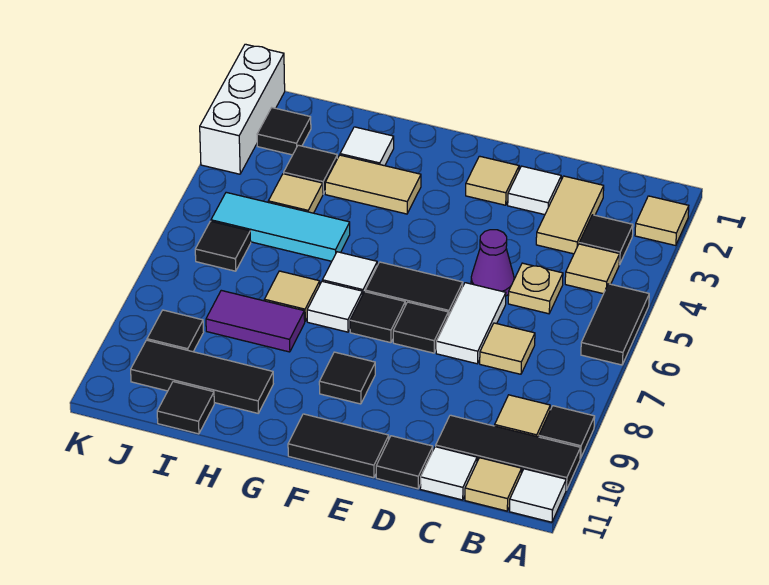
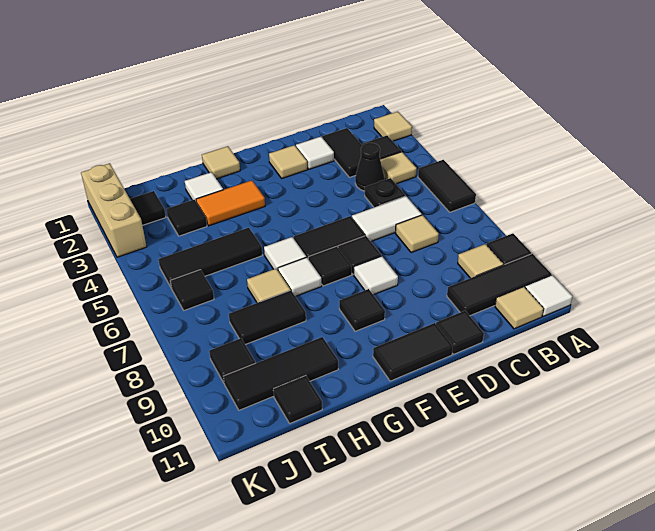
tan 1x2 tile [536,176,604,254] -> black 1x2 tile [322,128,362,177]
none -> black 1x1 cone [355,143,384,191]
tan 1x1 plate [508,263,563,314] -> black 1x1 plate [365,178,406,207]
white 1x1 tile [420,447,477,500] -> white 1x1 tile moved to [354,256,398,295]
purple 1x1 cone [471,230,514,296] -> none
white 1x2 tile [436,283,506,364] -> white 1x2 tile turned to [352,196,422,241]
tan 1x2 tile [325,155,421,214] -> orange 1x2 tile [196,180,265,226]
cyan 1x3 tile [211,192,350,261] -> black 1x3 tile [158,228,262,287]
purple 1x2 tile [206,290,305,352] -> black 1x2 tile [229,290,306,345]
tan 1x1 tile [268,174,323,213] -> tan 1x1 tile moved to [202,146,240,179]
white 1x3 brick [200,44,285,174] -> tan 1x3 brick [81,163,147,257]

